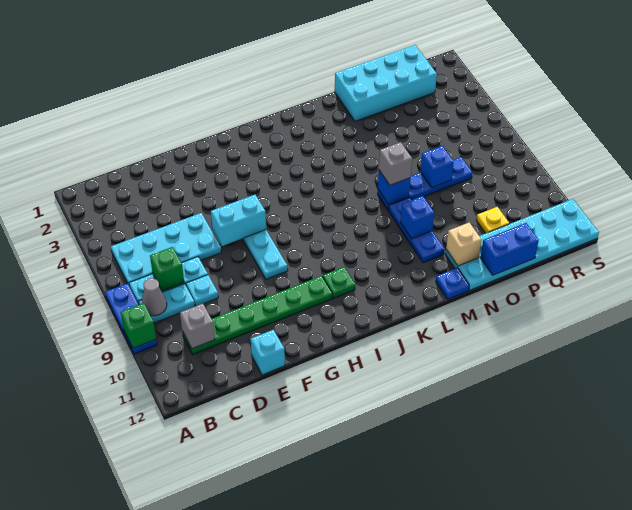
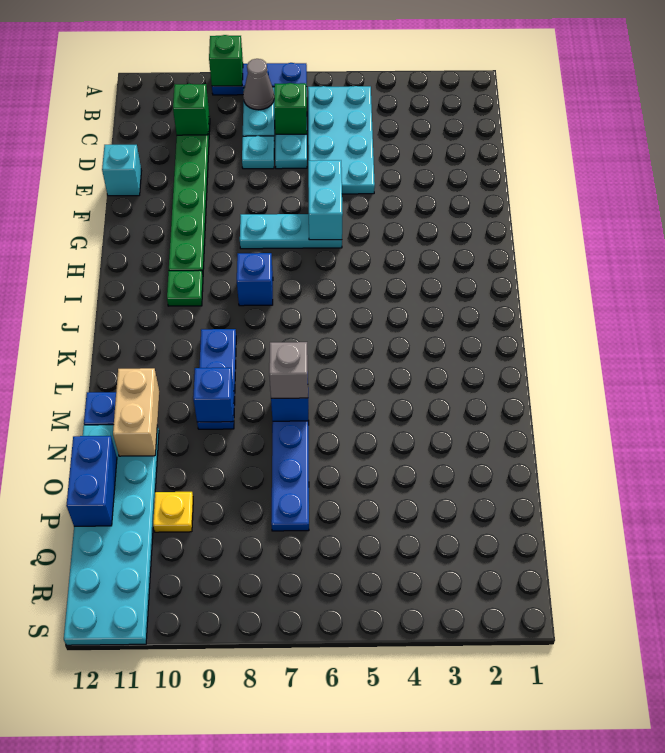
grey 1x1 brick [180,304,215,349] -> green 1x1 brick [173,84,209,135]
blue 1x3 plate [389,198,444,263] -> blue 1x3 plate turned to [197,329,236,429]
cyan 2x4 brick [335,45,437,121] -> none
tan 1x1 brick [446,222,481,266] -> tan 1x2 brick [113,368,159,456]
blue 1x1 brick [420,146,454,187] -> blue 1x1 brick moved to [237,253,273,306]

